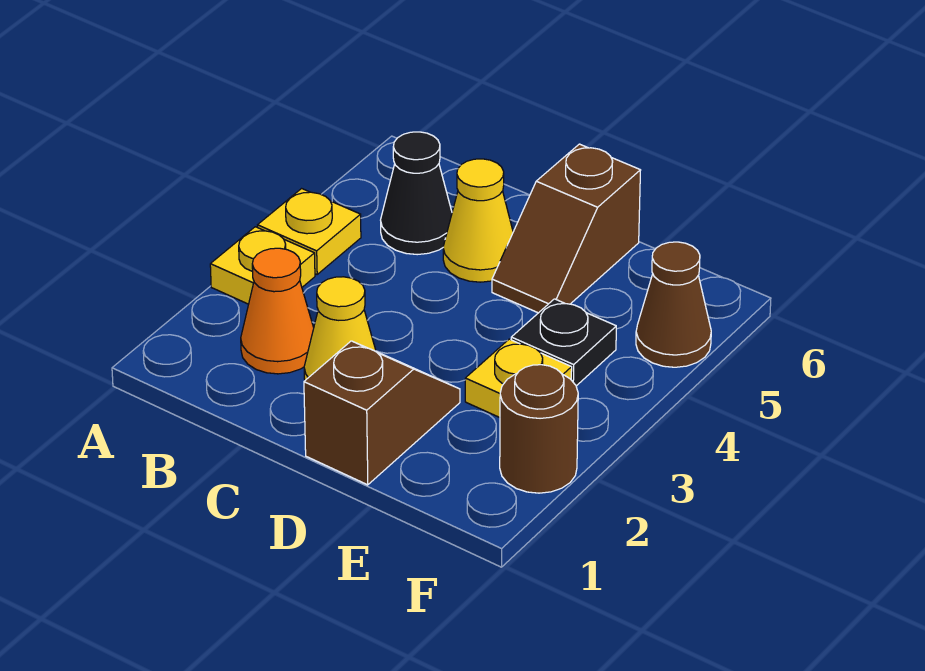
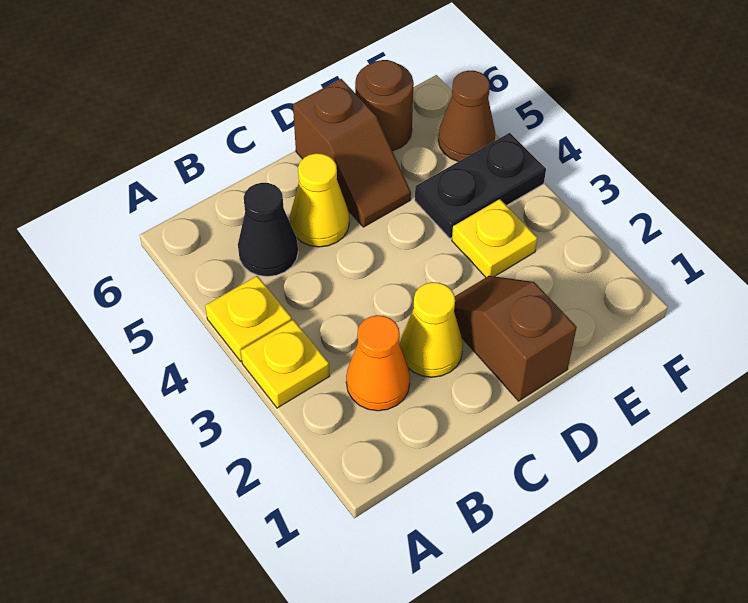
black 1x1 plate [511,299,616,386] -> black 1x2 plate [415,133,546,239]
brown 1x1 round brick [500,365,578,493] -> brown 1x1 round brick moved to [355,60,414,151]

